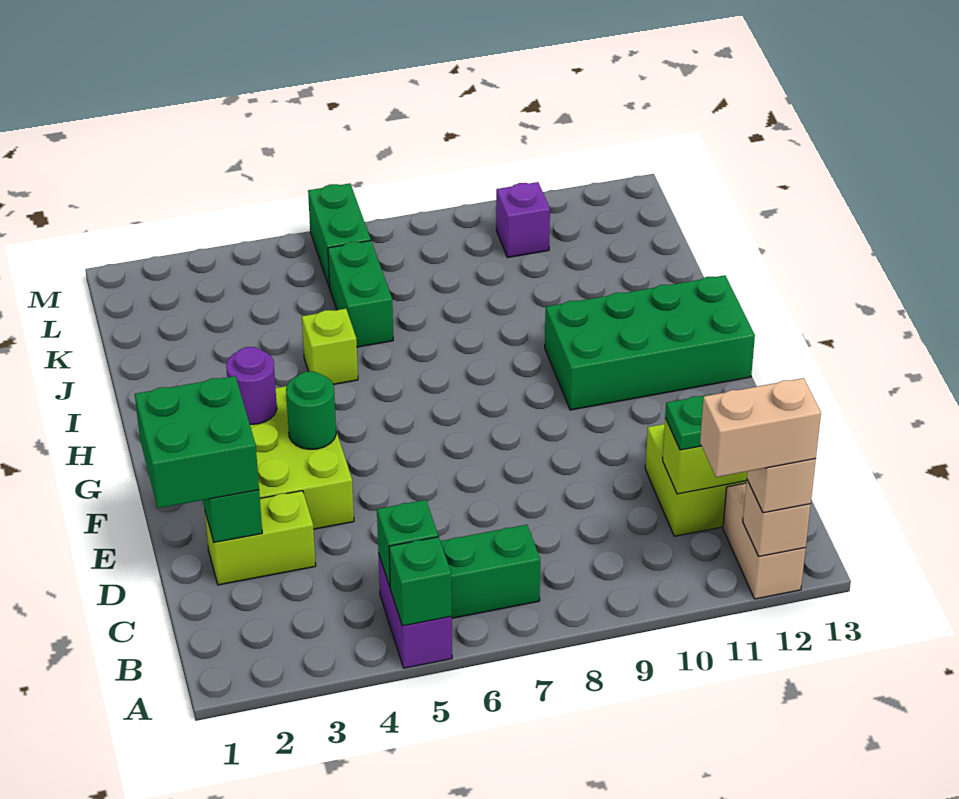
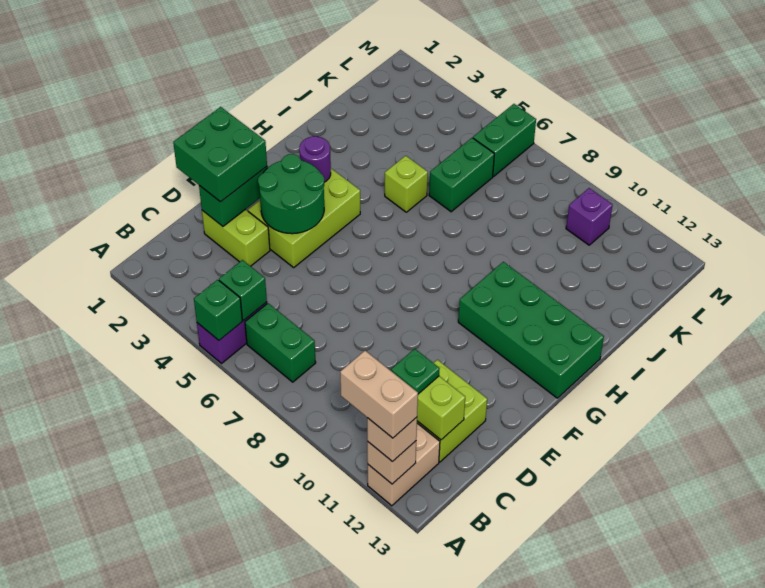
green 1x1 round brick [286,372,336,449] -> green 2x2 round brick [258,154,324,234]

